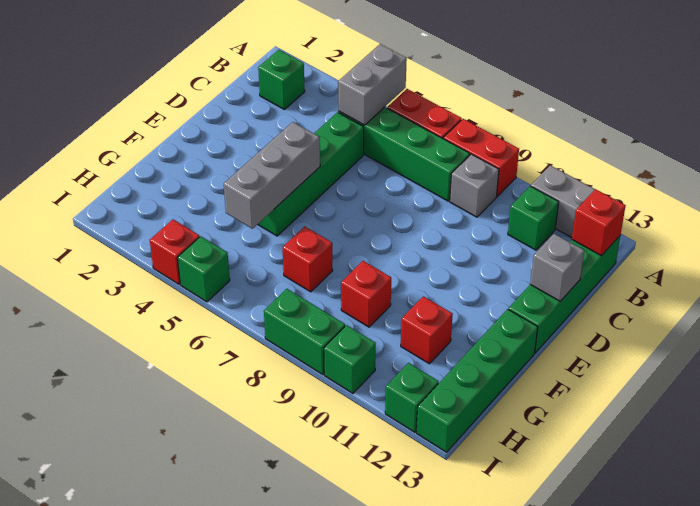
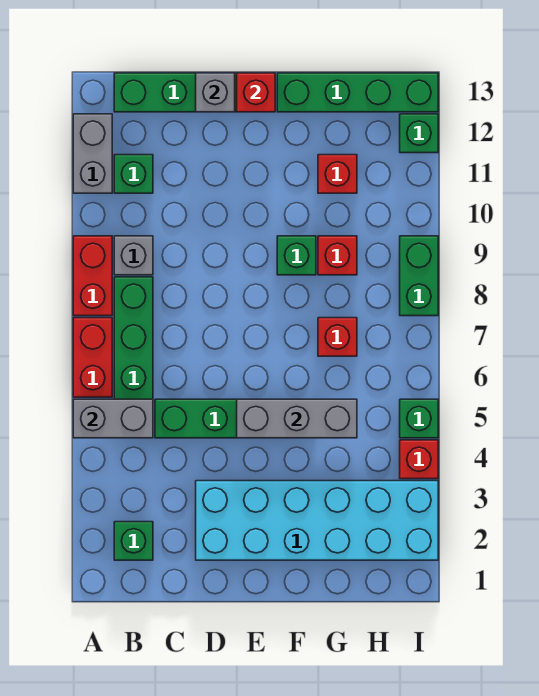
red 1x1 brick [572,189,626,256] -> red 1x1 brick moved to [237,73,275,112]
none -> cyan 2x6 brick [196,481,438,560]
green 1x1 brick [324,325,376,393] -> green 1x1 brick moved to [277,236,316,275]

